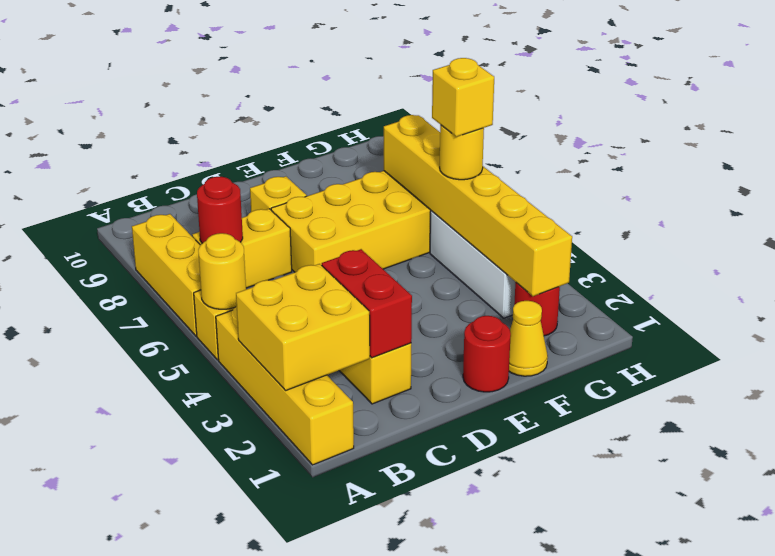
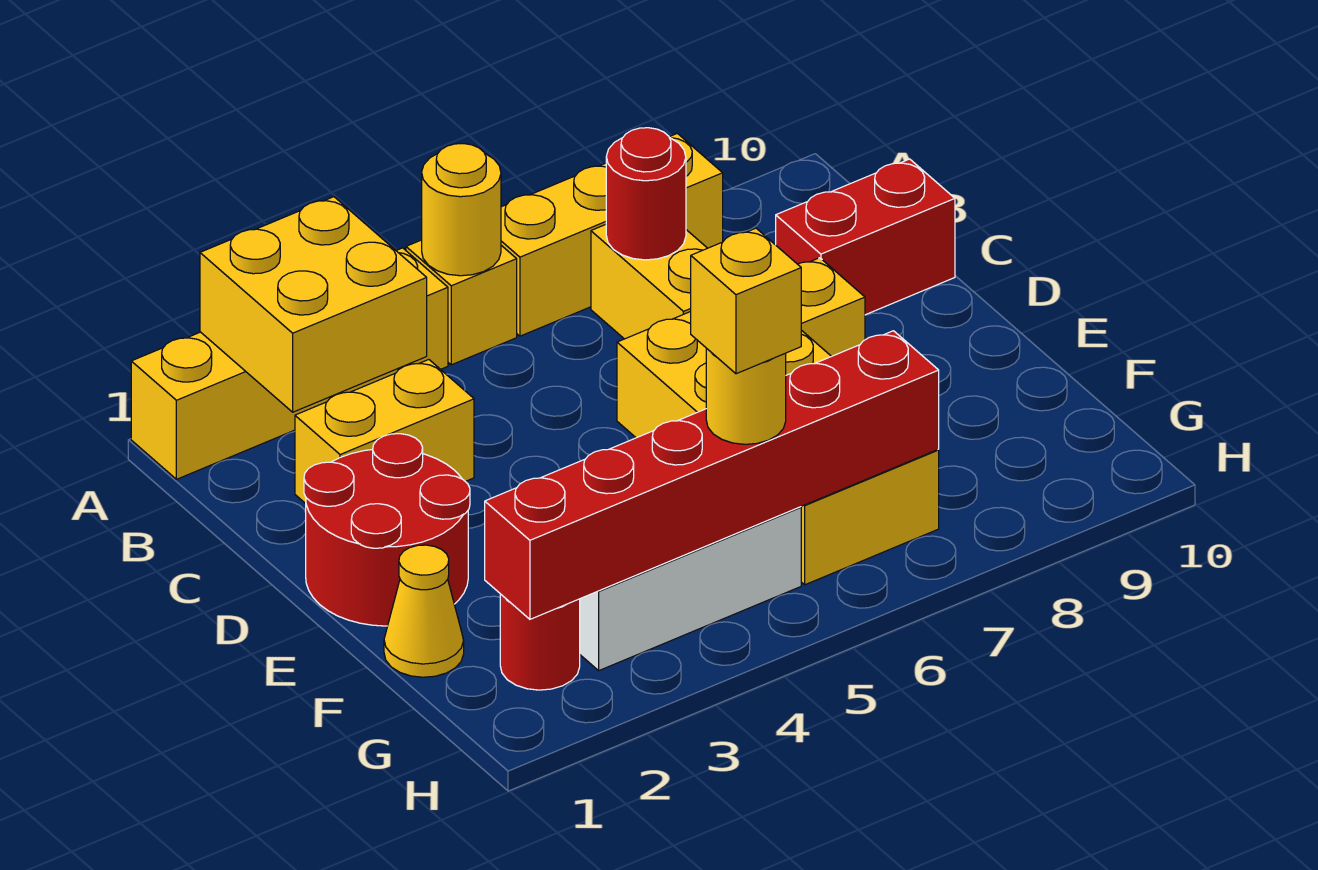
red 1x2 brick [322,249,412,358] -> red 1x2 brick moved to [776,159,955,315]
red 1x1 round brick [463,316,511,392] -> red 2x2 round brick [304,434,470,626]
yellow 1x6 brick [383,115,572,296] -> red 1x6 brick [485,331,939,619]

